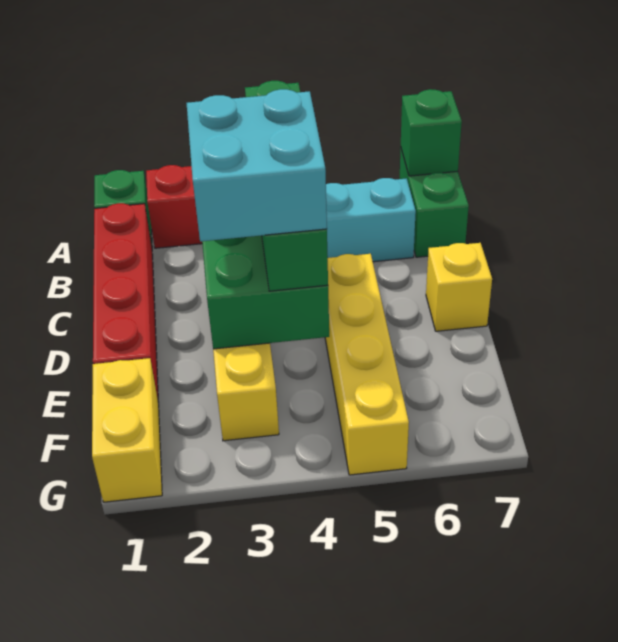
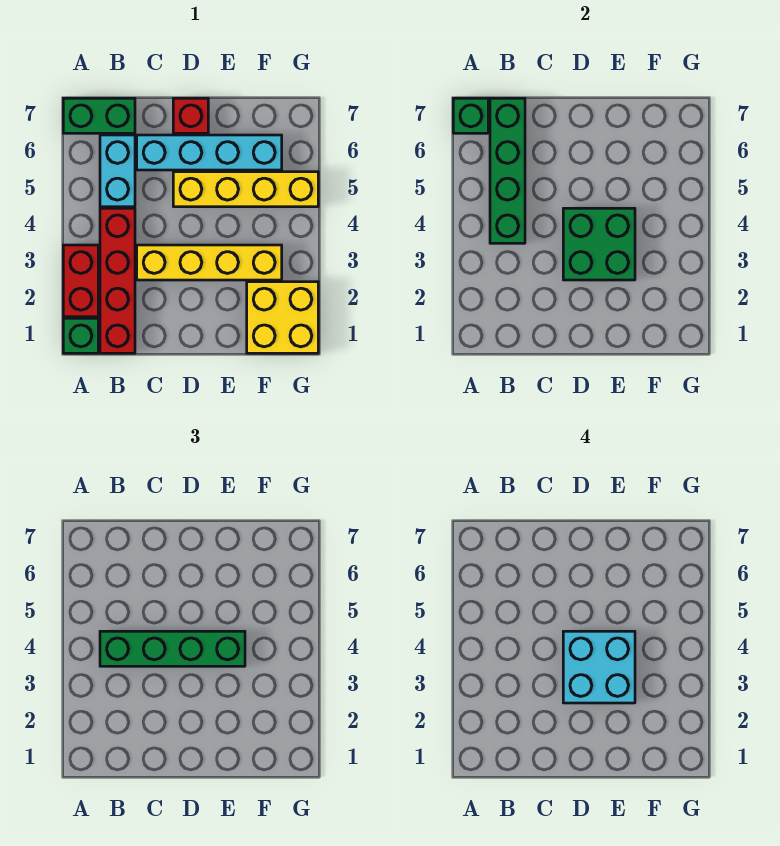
red 1x4 brick [93,203,158,398] -> red 1x4 brick turned to [100,208,135,353]
none -> green 1x4 brick [490,98,525,243]
none -> cyan 1x4 brick [137,135,282,170]
yellow 1x1 brick [426,243,492,331] -> red 1x1 brick [173,98,208,133]
yellow 1x2 brick [92,358,162,502] -> yellow 2x2 brick [247,282,318,353]

